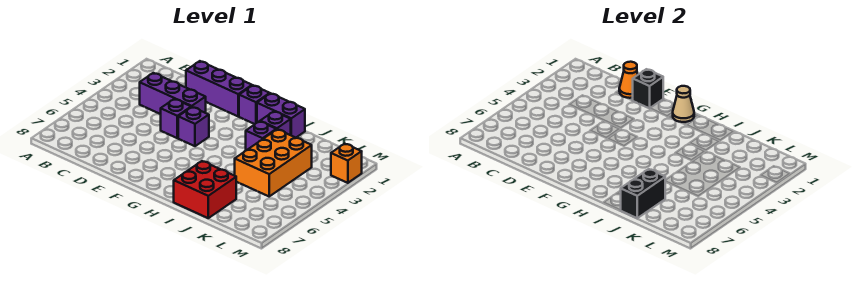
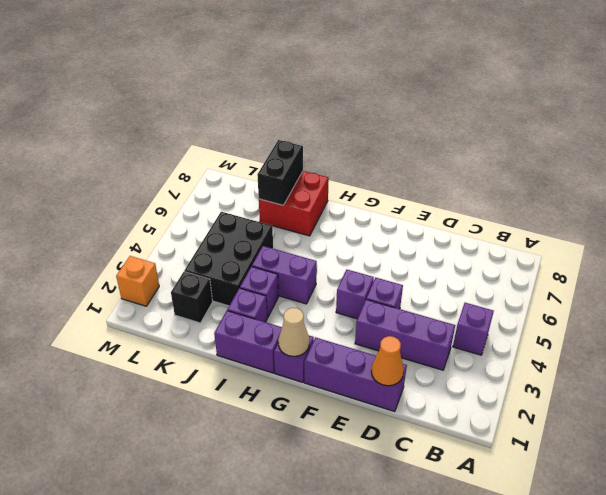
none -> purple 1x1 brick [453,303,494,355]
black 1x1 brick [632,69,663,108] -> black 1x1 brick moved to [171,272,212,323]
none -> purple 1x2 brick [252,246,317,304]
orange 2x3 brick [235,129,312,196] -> black 2x3 brick [184,212,273,306]

